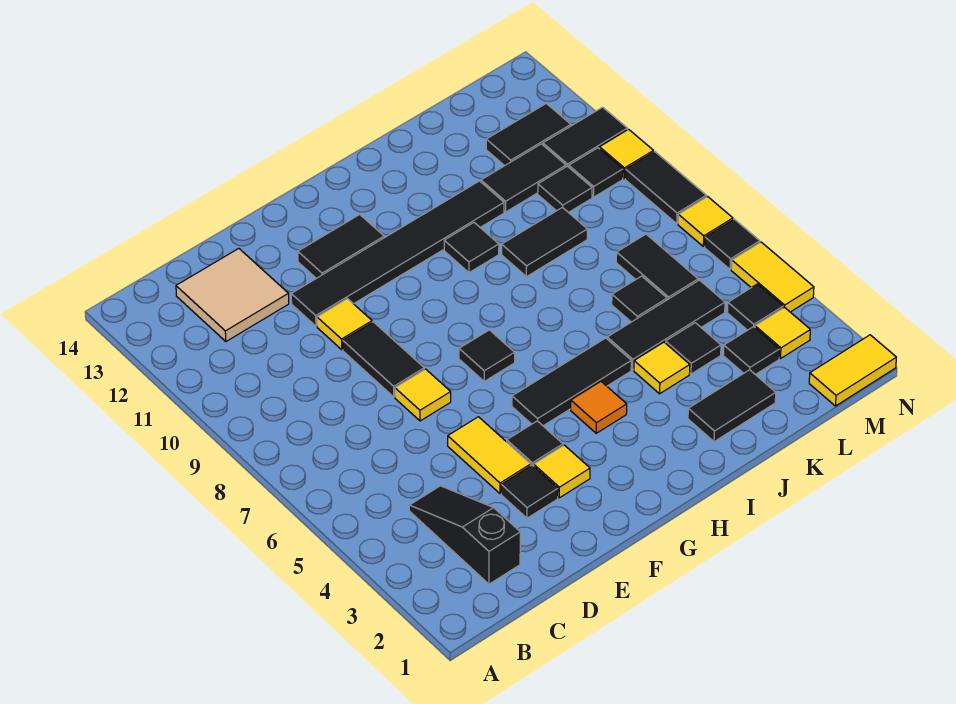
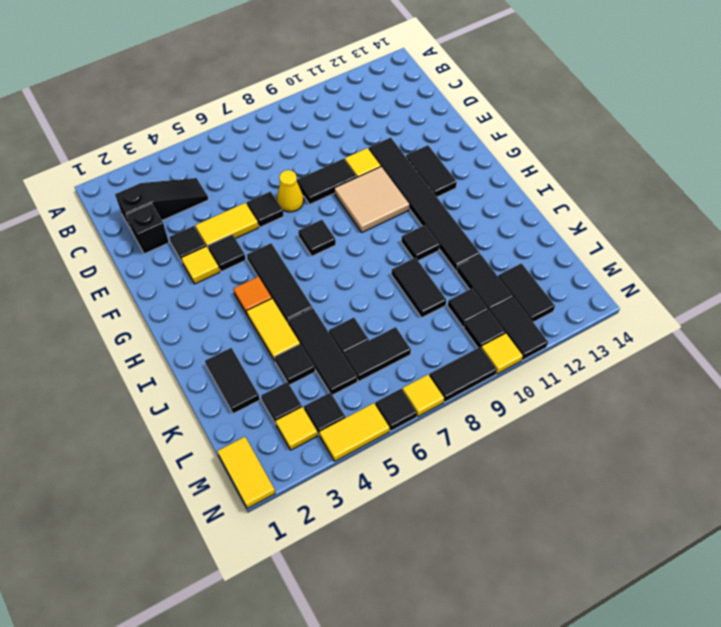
tan 2x2 tile [176,248,289,342] -> tan 2x2 tile moved to [334,167,409,232]
none -> black 1x1 brick [126,203,169,254]
none -> black 1x1 tile [247,192,284,227]
yellow 1x1 tile [395,369,451,421] -> yellow 1x1 cone [277,170,304,212]
yellow 1x1 tile [634,342,690,394] -> yellow 1x2 tile [247,299,300,361]

